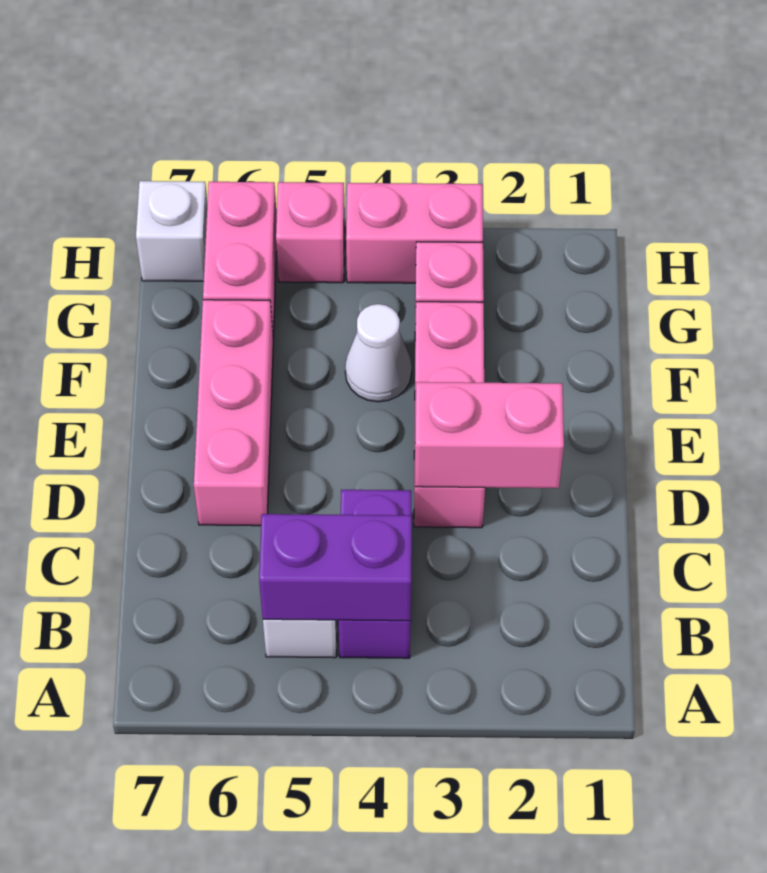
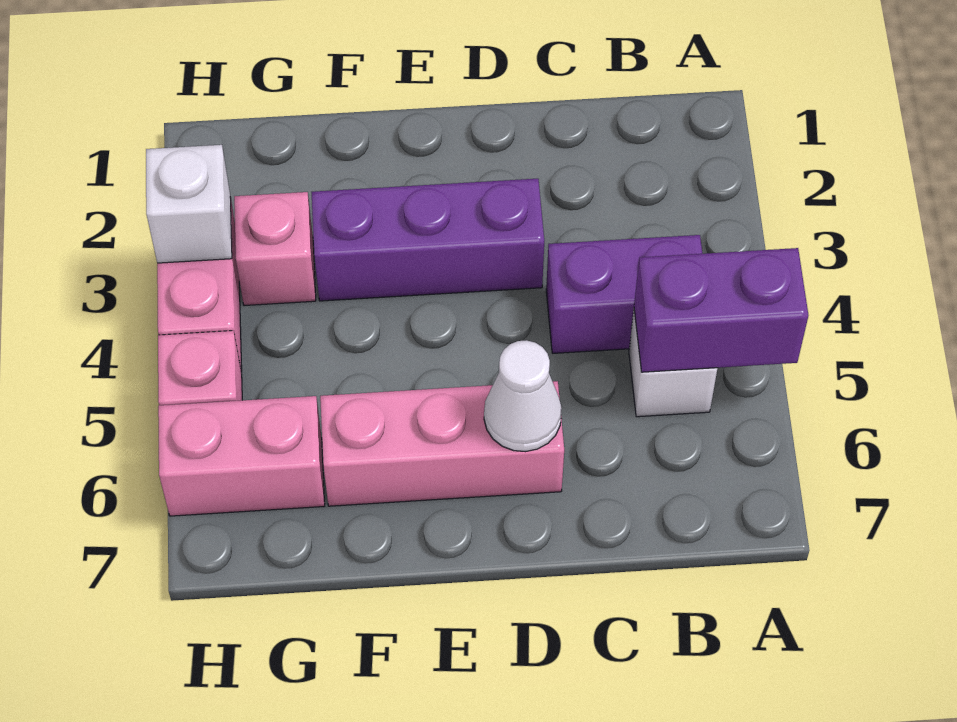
purple 1x2 brick [259,514,412,621] -> purple 1x2 brick turned to [634,248,808,372]
pink 1x2 brick [415,382,564,488] -> none
pink 1x3 brick [414,302,485,528] -> purple 1x3 brick [311,179,544,301]
white 1x1 cone [345,304,412,402] -> white 1x1 cone moved to [484,340,562,452]
white 1x1 brick [136,181,208,281] -> white 1x1 brick moved to [146,145,232,263]

